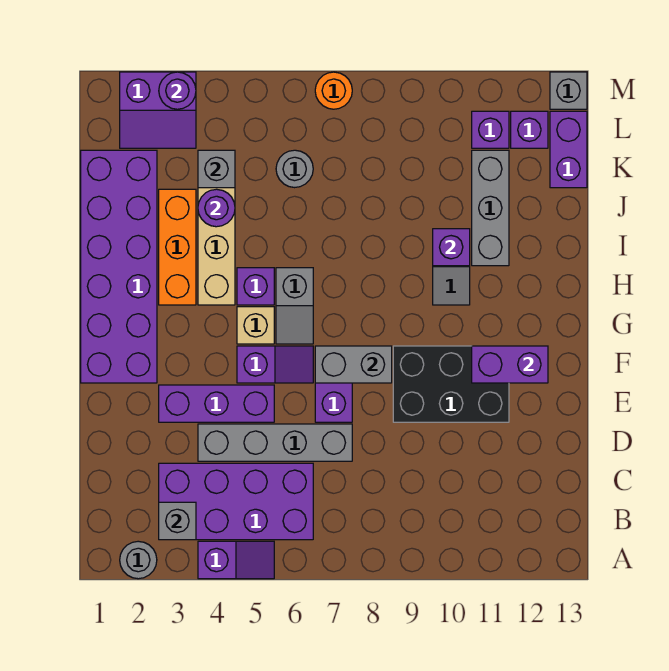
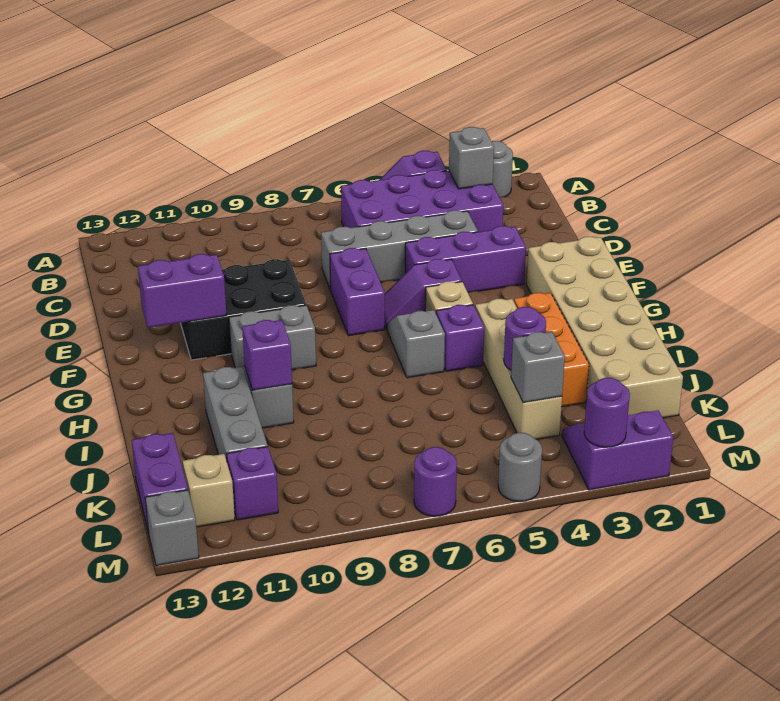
purple 2x6 brick [81,150,157,383] -> tan 2x6 brick [527,237,683,418]
grey 1x2 brick [315,346,392,383] -> grey 1x2 brick moved to [229,305,316,370]
grey 1x1 round brick [276,150,313,188] -> grey 1x1 round brick moved to [498,433,542,501]
purple 1x1 brick [511,111,548,148] -> tan 1x1 brick [183,454,235,527]
orange 1x1 round brick [315,72,352,109] -> purple 1x1 round brick [414,447,457,516]

